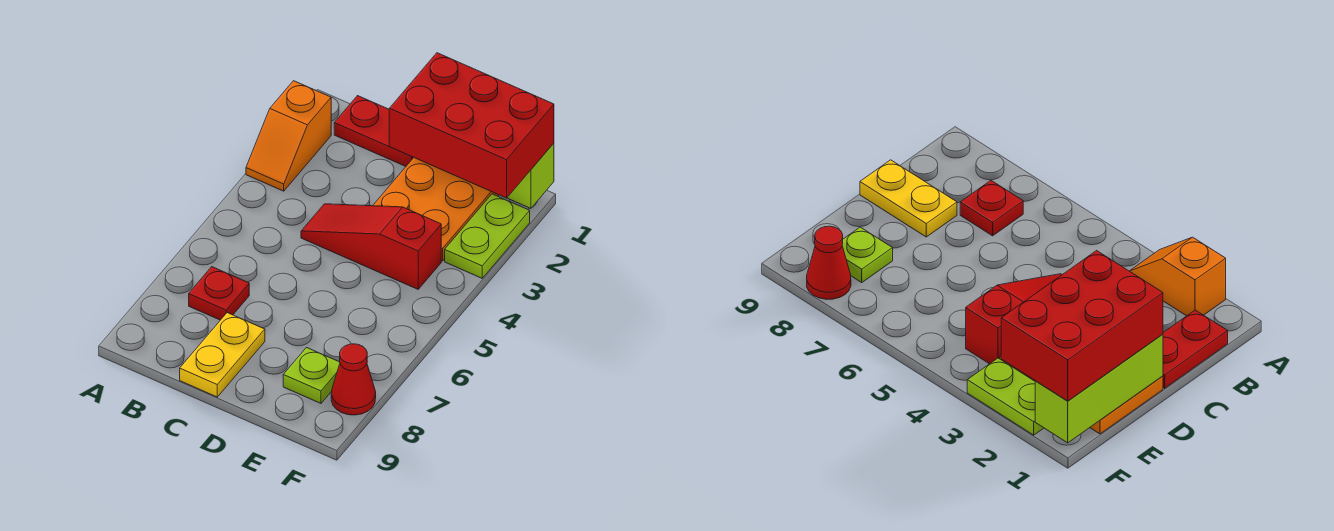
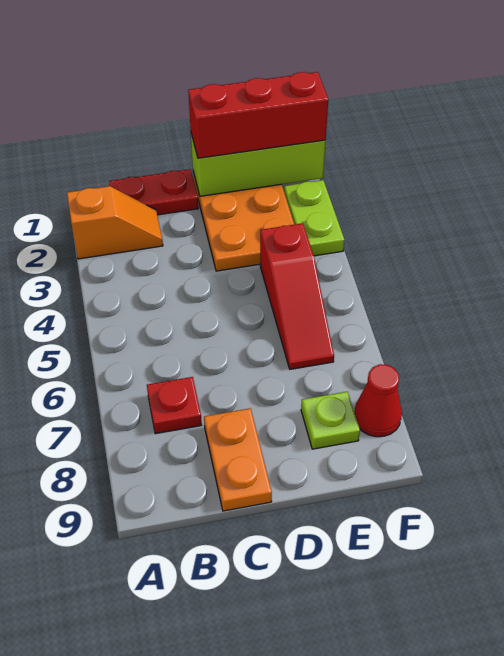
orange 1x2 slope [246,81,331,191] -> orange 1x2 slope turned to [67,186,163,259]
red 1x3 slope [301,204,441,289] -> red 1x3 slope turned to [260,223,334,369]
yellow 1x2 plate [180,313,265,397] -> orange 1x2 plate [204,408,272,511]
red 2x3 brick [389,53,554,198] -> red 1x3 brick [188,72,328,158]

